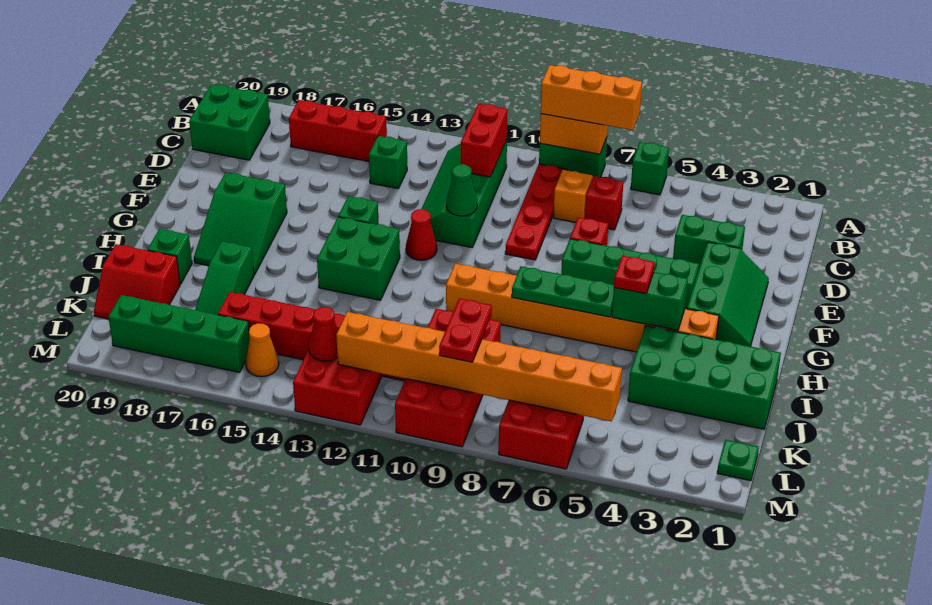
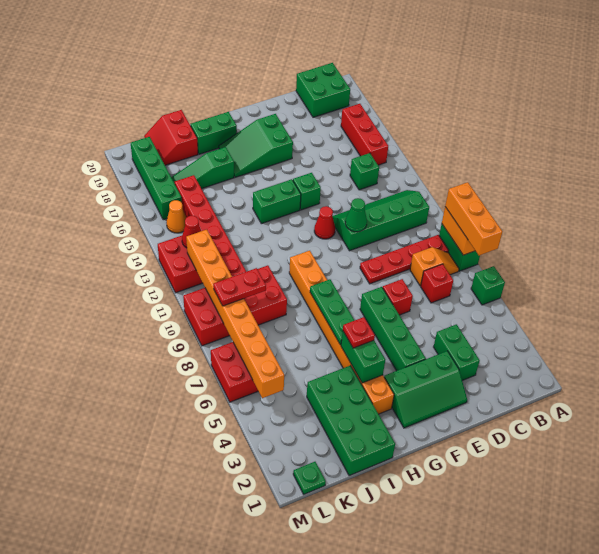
red 1x2 brick [461,104,508,177] -> none
green 2x2 brick [317,217,400,300] -> green 1x2 brick [253,179,301,224]
green 1x1 brick [148,229,192,284] -> green 1x2 brick [191,112,237,154]

